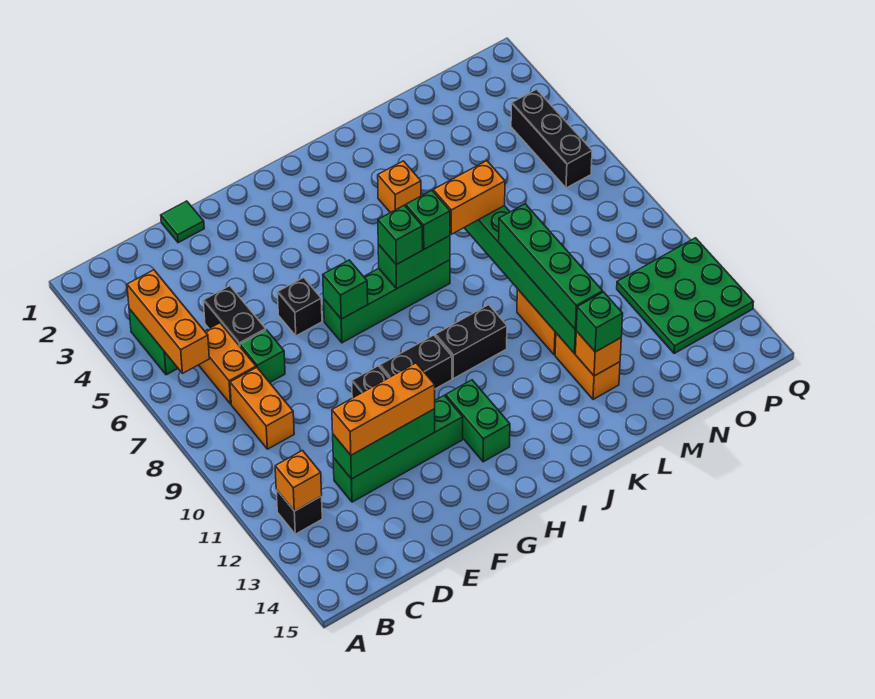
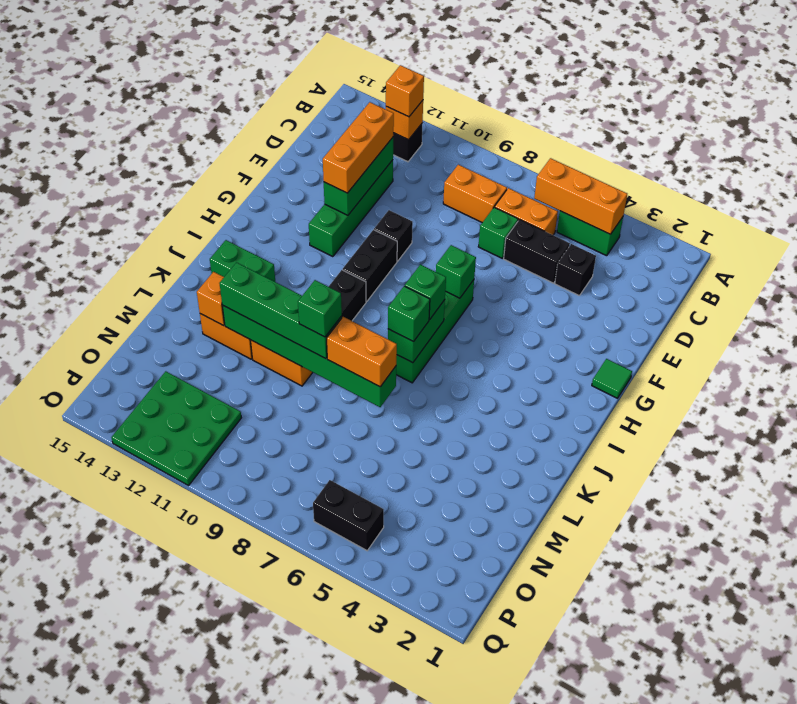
green 1x1 tile [161,201,204,243] -> green 1x1 tile moved to [592,359,632,398]
black 1x1 brick [277,278,322,336] -> black 1x1 brick moved to [555,244,596,296]
green 1x2 brick [446,380,510,462] -> green 1x2 brick moved to [210,240,275,282]
orange 1x1 brick [378,161,421,213] -> orange 1x1 brick moved to [386,65,424,117]
orange 1x2 brick [433,161,505,234] -> orange 1x2 brick turned to [327,317,397,387]
green 1x1 brick [576,292,623,352] -> green 1x1 brick moved to [298,280,342,337]
black 1x3 brick [511,89,592,188] -> black 1x2 brick [313,480,384,551]

